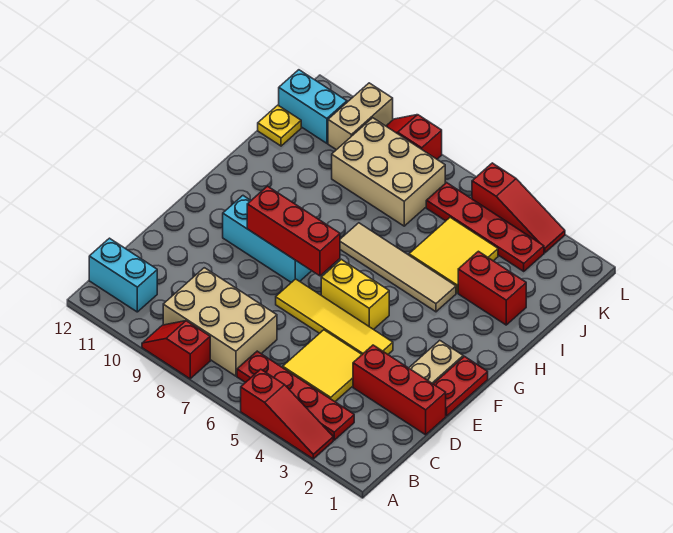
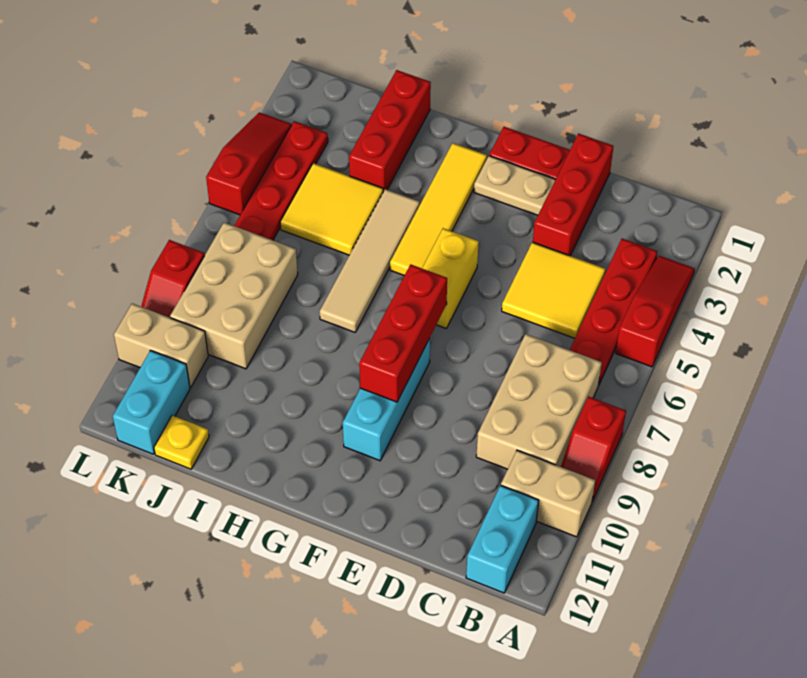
none -> tan 1x2 brick [501,450,595,537]
yellow 1x4 tile [276,279,393,354] -> yellow 1x4 tile moved to [390,143,487,276]
red 1x2 brick [458,251,526,325] -> red 1x3 brick [349,70,431,192]

